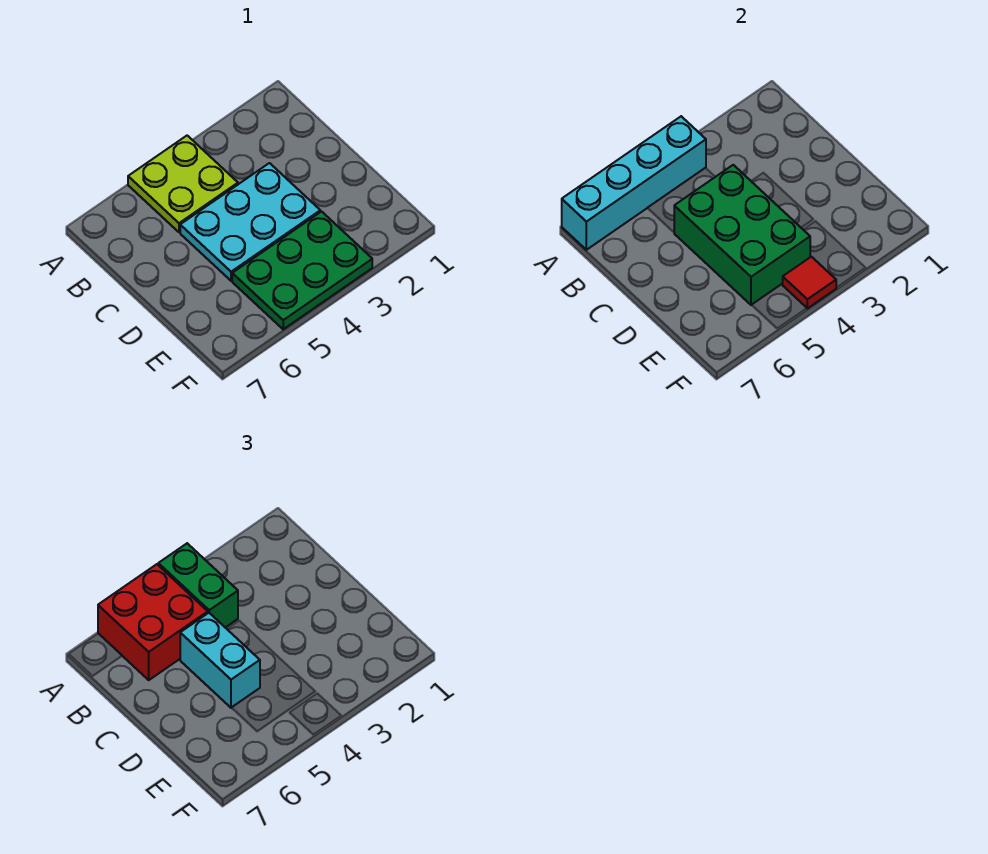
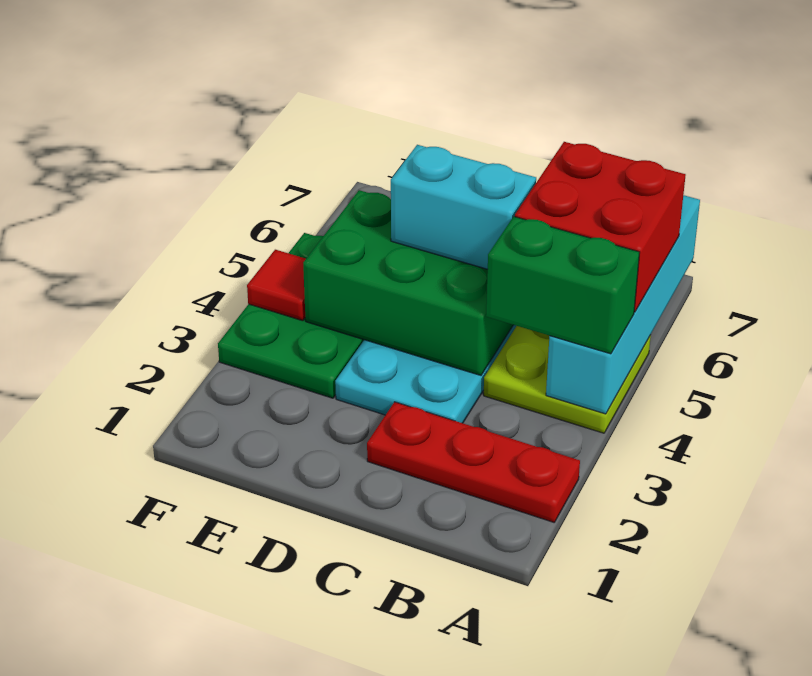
none -> red 1x3 plate [367,402,580,522]

